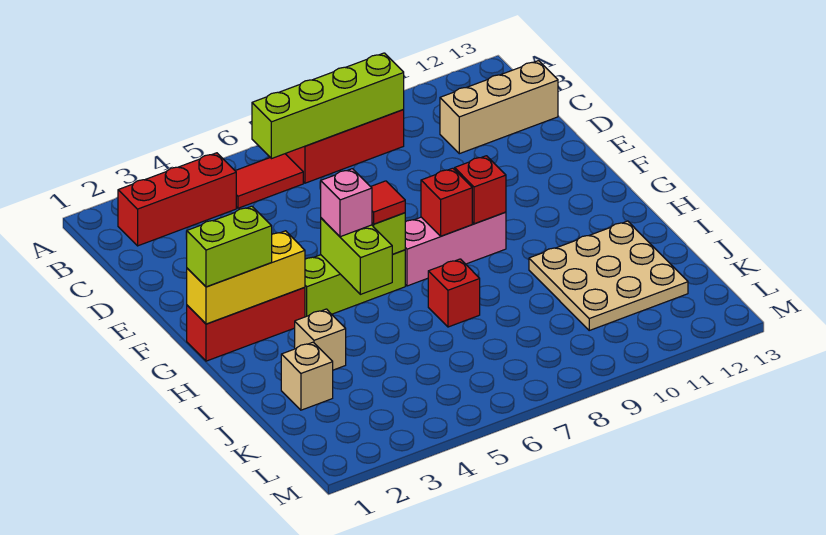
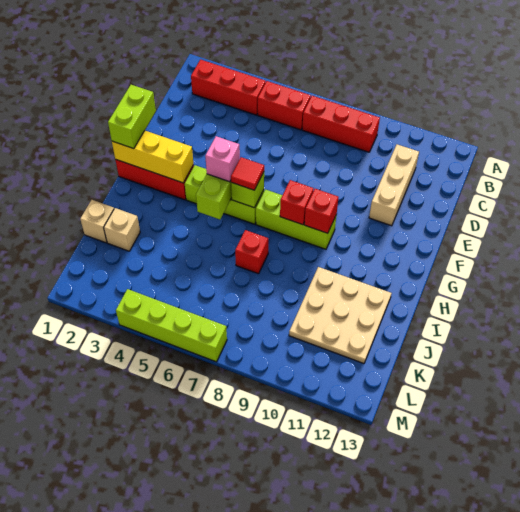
red 1x2 tile [236,154,303,208] -> red 1x2 brick [258,81,311,130]
lime 1x4 brick [252,53,404,159] -> lime 1x4 brick moved to [116,289,227,362]
tan 1x3 brick [440,61,558,154] -> tan 1x3 brick turned to [369,144,419,226]
lime 1x2 brick [187,206,272,287] -> lime 1x2 brick turned to [108,85,156,149]
pink 1x3 brick [405,212,506,286] -> lime 1x3 brick [256,189,336,249]
tan 1x1 brick [294,309,346,370] -> tan 1x1 brick moved to [80,200,114,243]

